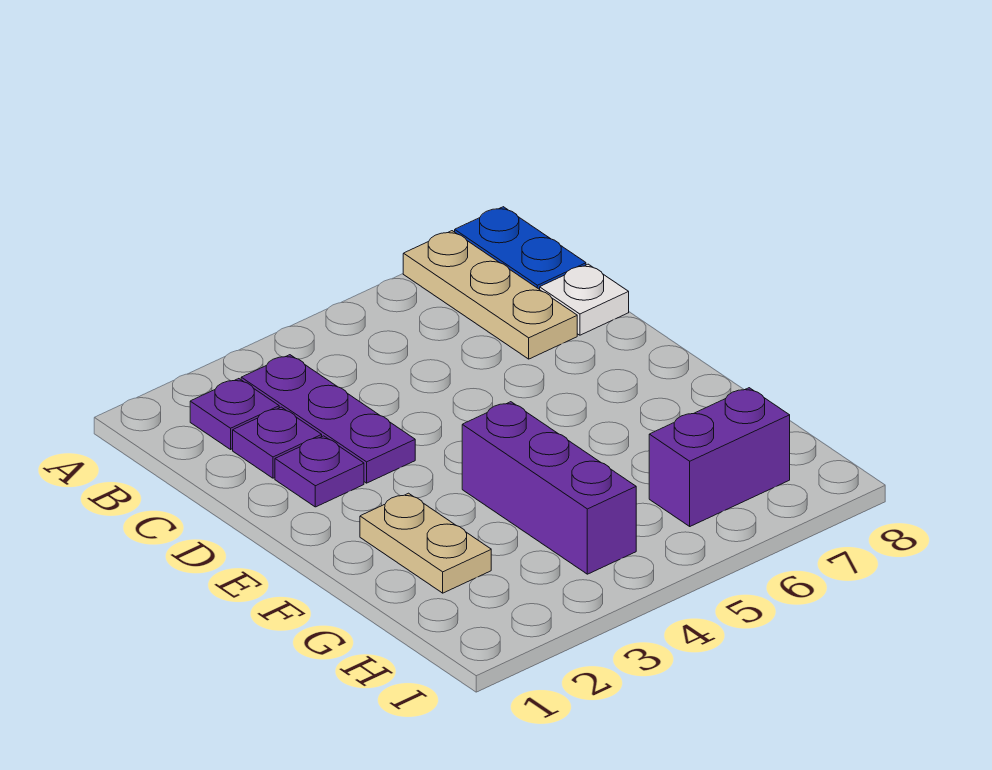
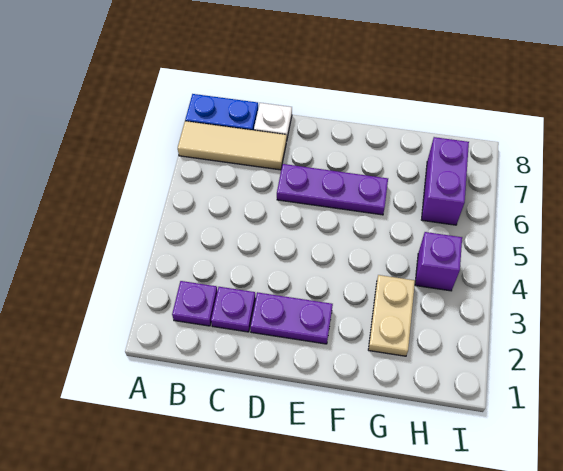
tan 1x3 plate [403,231,577,359] -> tan 1x3 tile [178,121,287,170]
purple 1x3 plate [241,355,415,483] -> purple 1x3 plate moved to [277,164,388,215]
purple 1x1 plate [275,436,364,507] -> purple 1x2 plate [250,292,333,344]
tan 1x2 plate [360,493,491,593] -> tan 1x2 plate turned to [368,275,415,356]
purple 1x3 brick [462,402,636,574] -> purple 1x1 brick [415,232,462,291]

